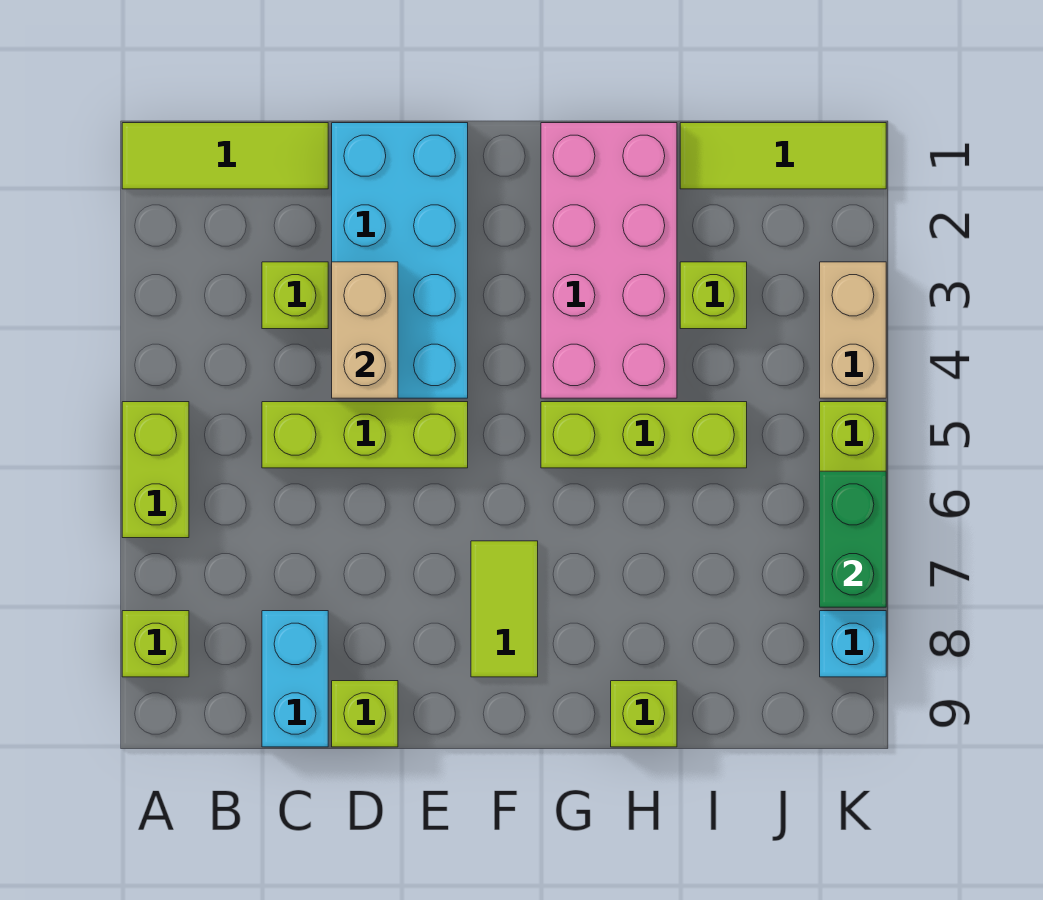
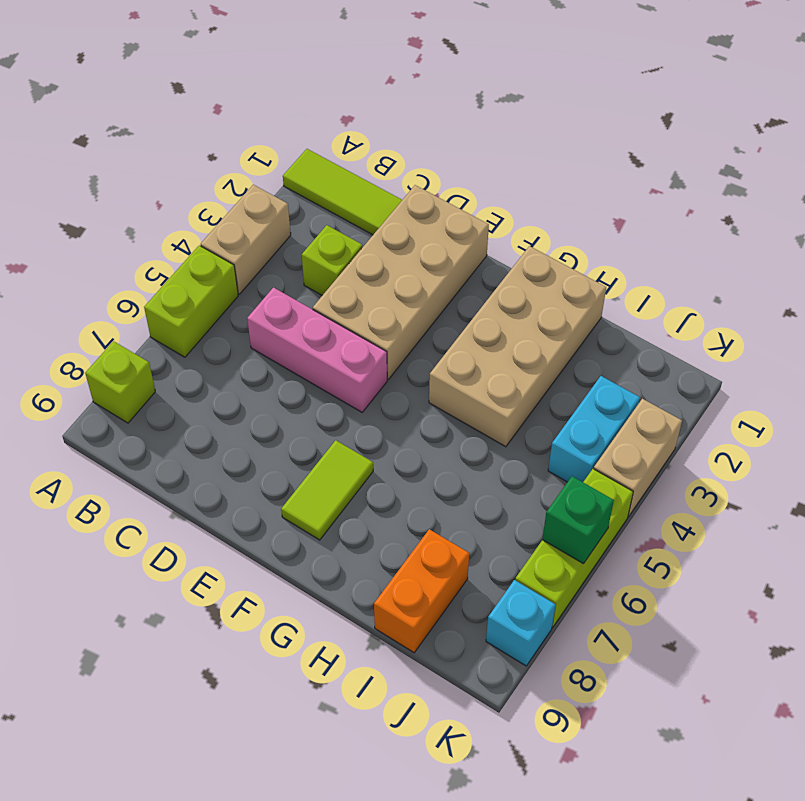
lime 1x3 brick [262,402,468,468] -> pink 1x3 brick [247,288,387,412]
cyan 1x2 brick [262,611,328,747] -> cyan 1x2 brick moved to [548,376,640,482]
cyan 2x4 brick [332,123,468,398] -> tan 2x4 brick [313,185,489,380]
tan 1x2 brick [332,262,398,398] -> tan 1x2 brick moved to [201,185,291,294]
lime 1x1 brick [332,681,398,747] -> none
pink 2x4 brick [541,123,677,398] -> tan 2x4 brick [429,246,606,447]
lime 1x3 brick [541,402,747,468] -> none
lime 1x1 brick [611,681,677,747] -> none
lime 1x3 tile [680,123,886,189] -> none
lime 1x1 brick [680,262,747,329] -> none
none -> orange 1x2 brick [374,529,469,653]
green 1x2 brick [820,471,886,607] -> green 1x1 brick [542,476,614,564]

